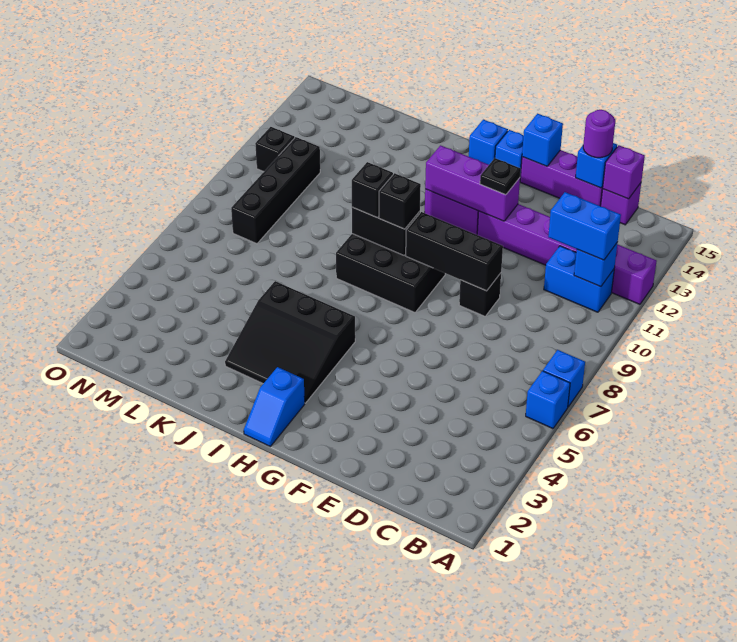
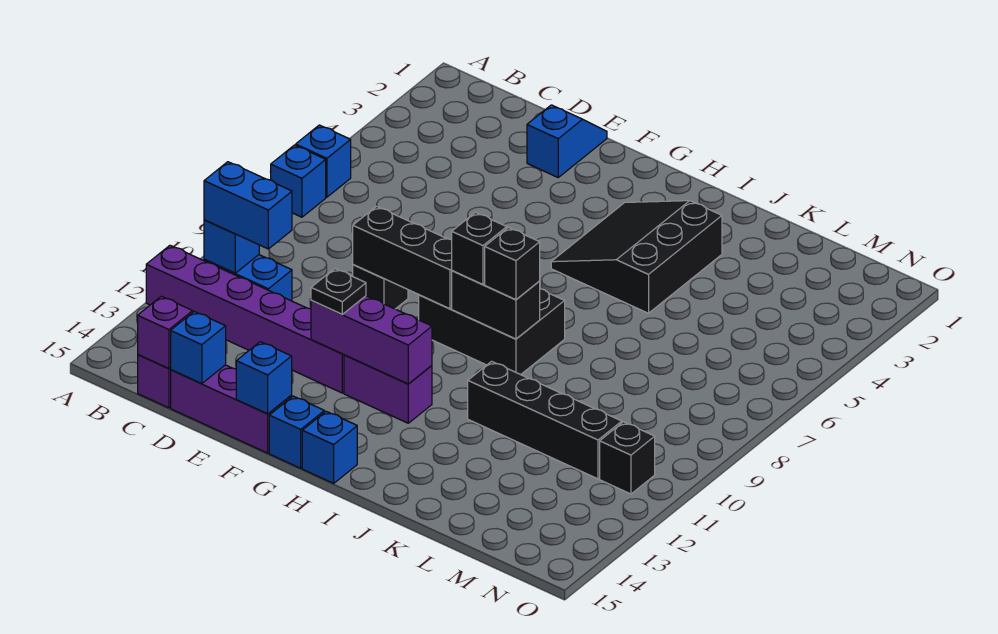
purple 1x1 round brick [583,110,615,158] -> none
blue 1x2 slope [244,367,305,446] -> blue 1x2 slope moved to [527,105,607,177]
black 3x3 slope [225,281,355,403] -> black 3x3 slope turned to [551,201,722,313]
black 1x4 brick [231,137,320,244] -> black 1x4 brick turned to [468,361,622,479]

